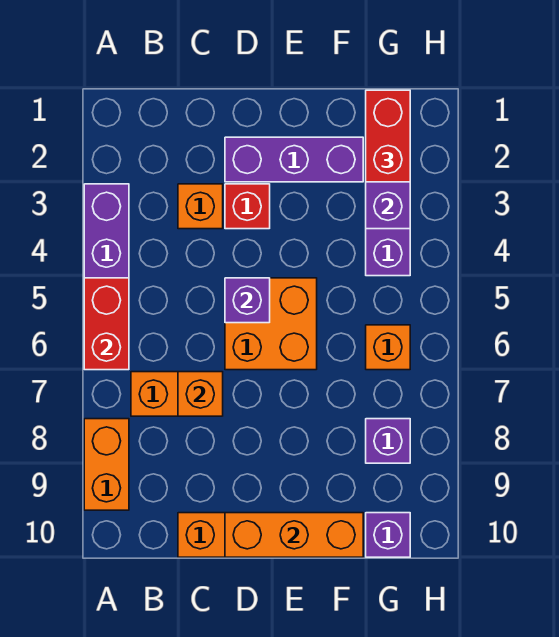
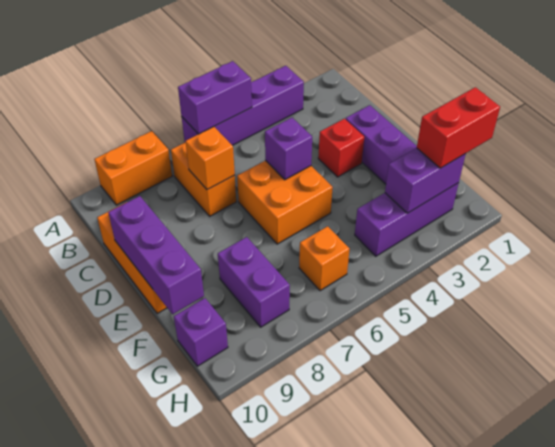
red 1x2 brick [84,278,129,370] -> purple 1x2 brick [178,61,252,134]
orange 1x1 brick [178,184,223,229] -> none
orange 1x3 brick [225,513,363,557] -> purple 1x3 brick [108,196,204,314]
purple 1x1 brick [366,419,410,463] -> purple 1x2 brick [218,237,290,327]

